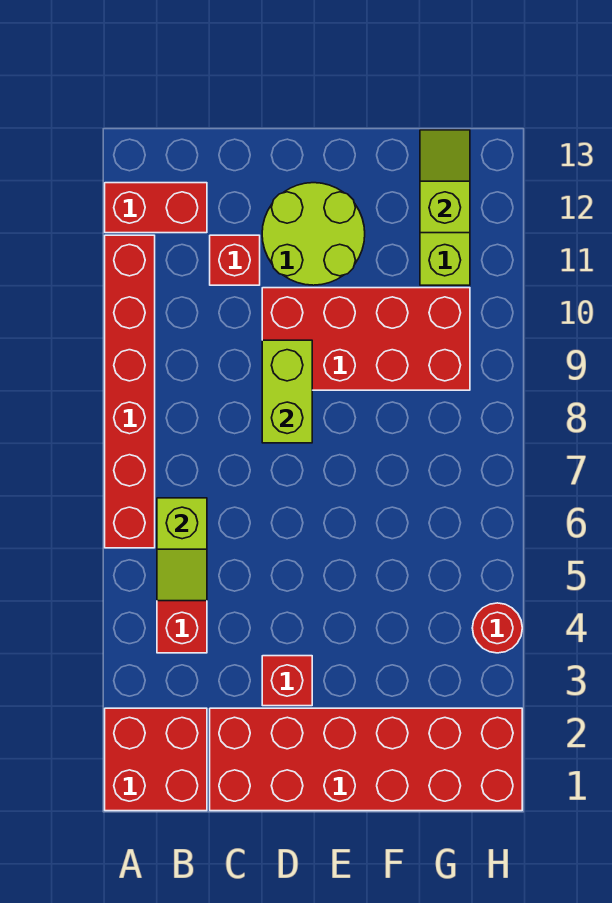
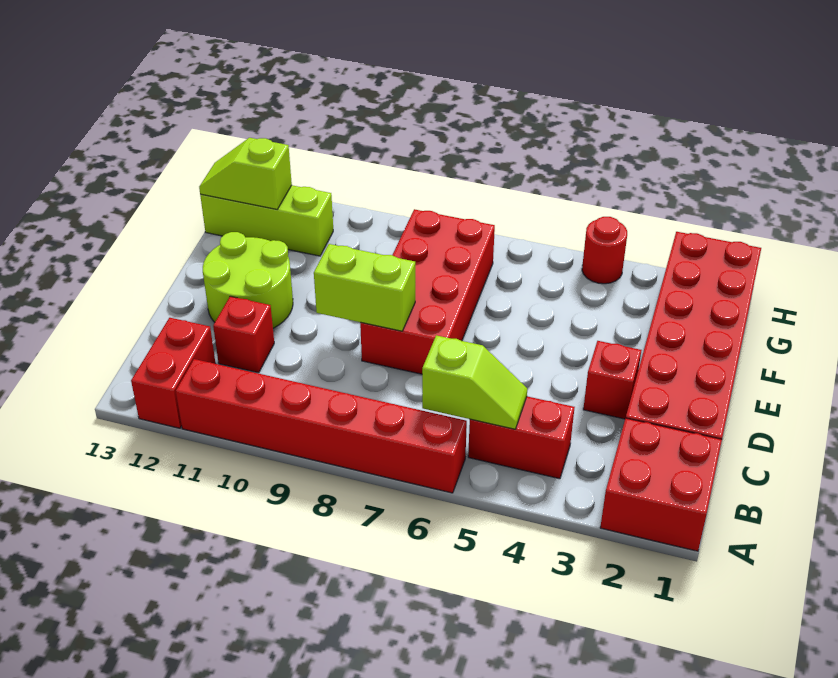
red 2x4 brick [262,288,470,390] -> red 2x4 brick moved to [360,209,495,374]

